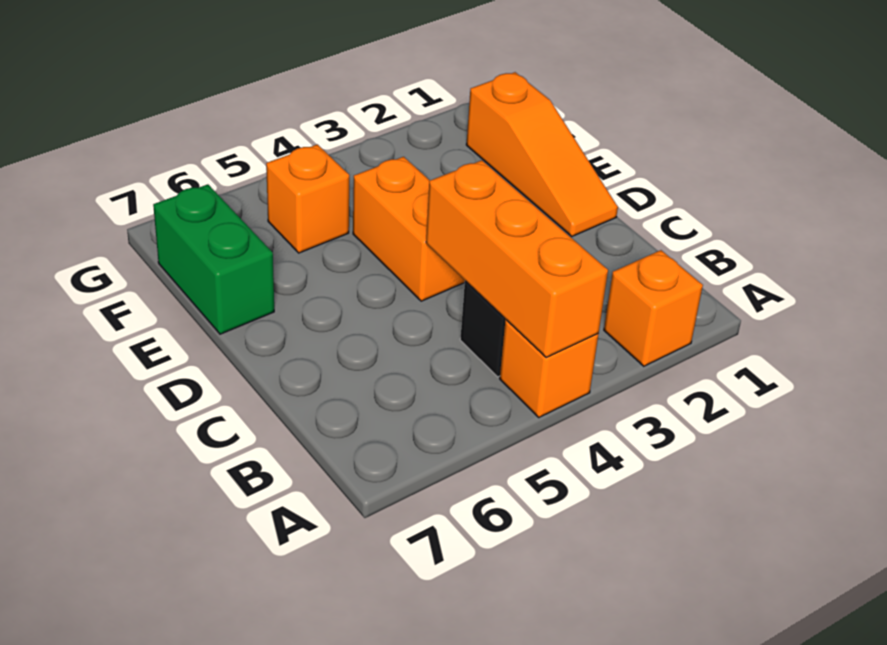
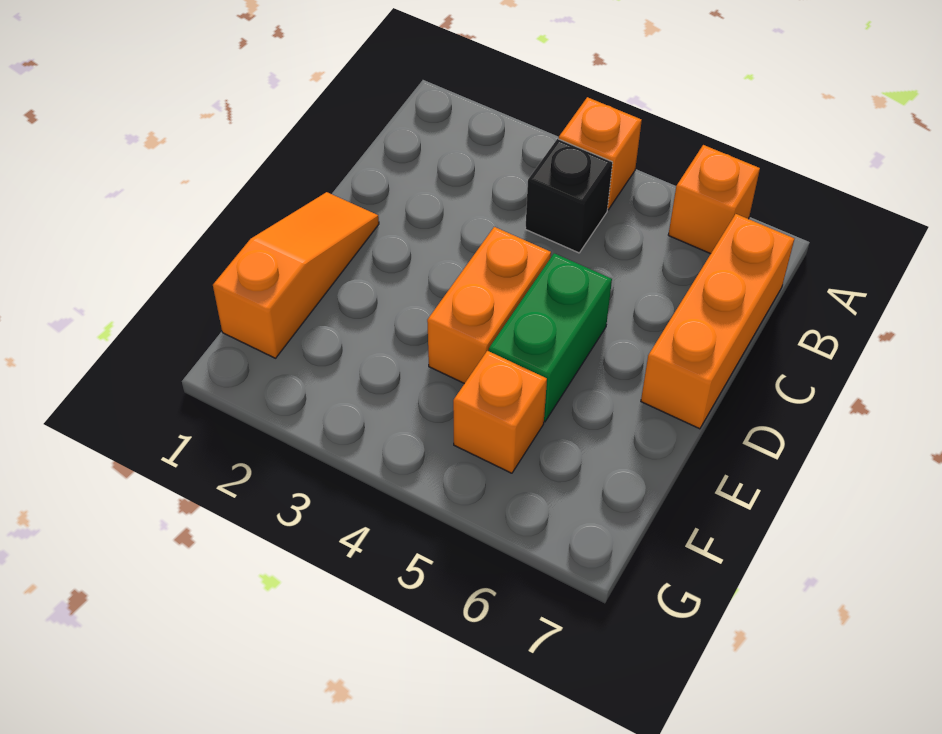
orange 1x1 brick [604,250,703,366] -> orange 1x1 brick moved to [668,145,760,254]
orange 1x3 brick [426,160,608,357] -> orange 1x3 brick moved to [641,214,794,429]
green 1x2 brick [153,184,274,334] -> green 1x2 brick moved to [489,253,612,422]

